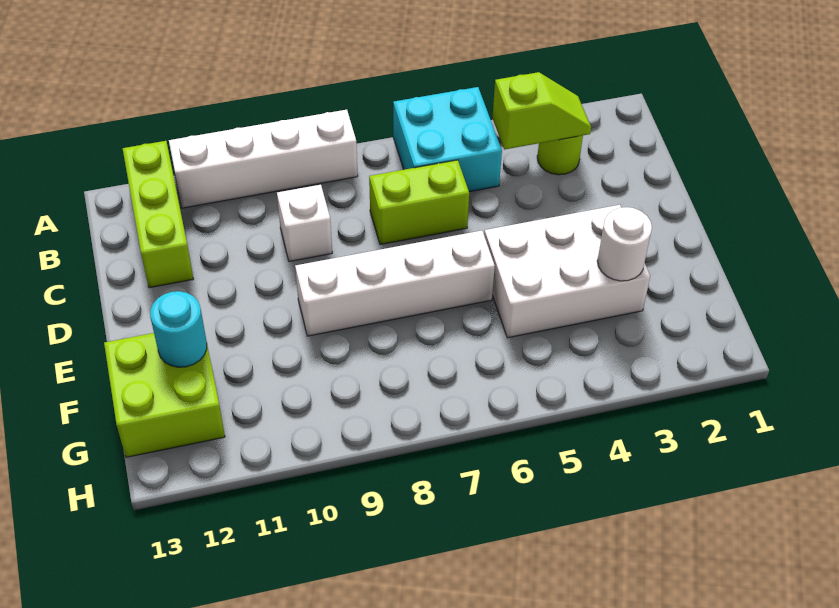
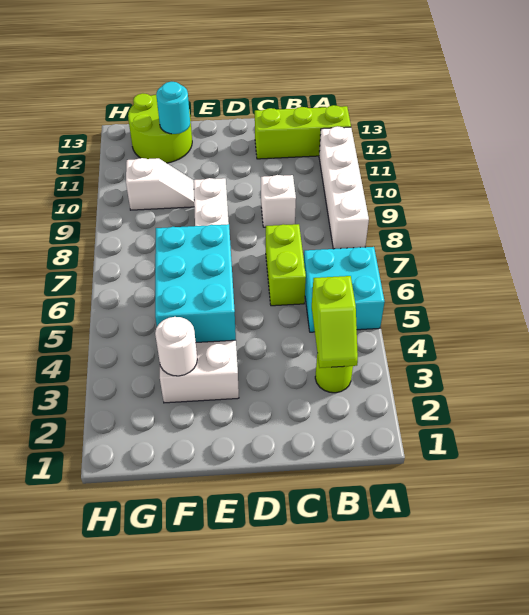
none -> cyan 2x3 brick [155,224,236,342]
none -> white 1x2 slope [126,158,194,210]
lime 2x2 brick [104,333,225,457] -> lime 2x2 round brick [128,93,192,163]

